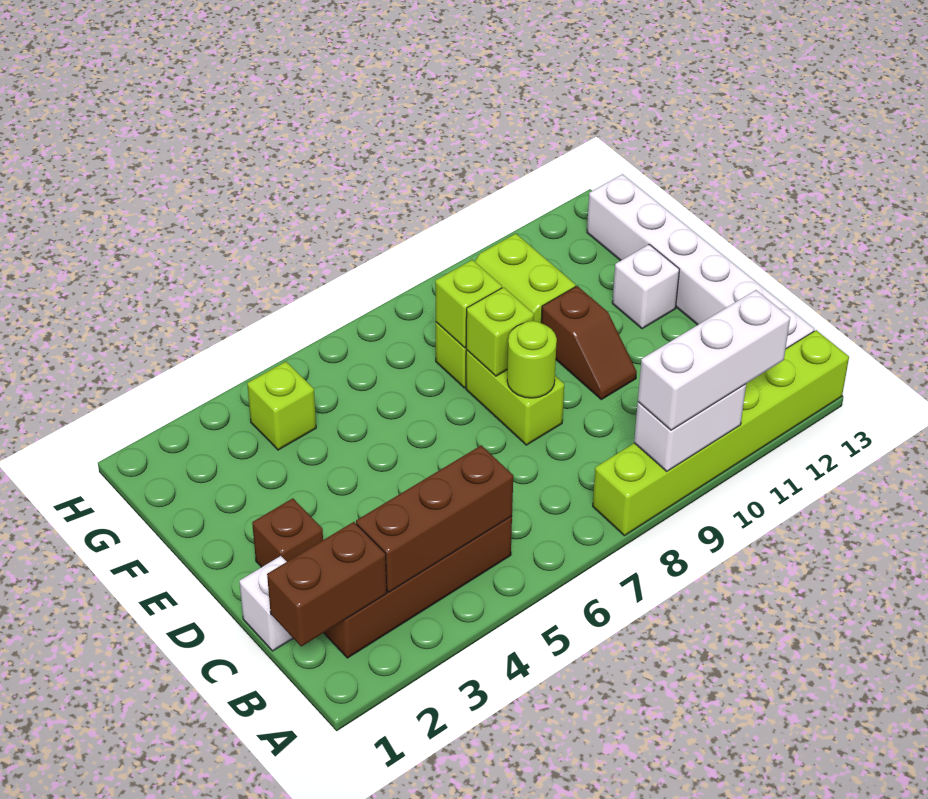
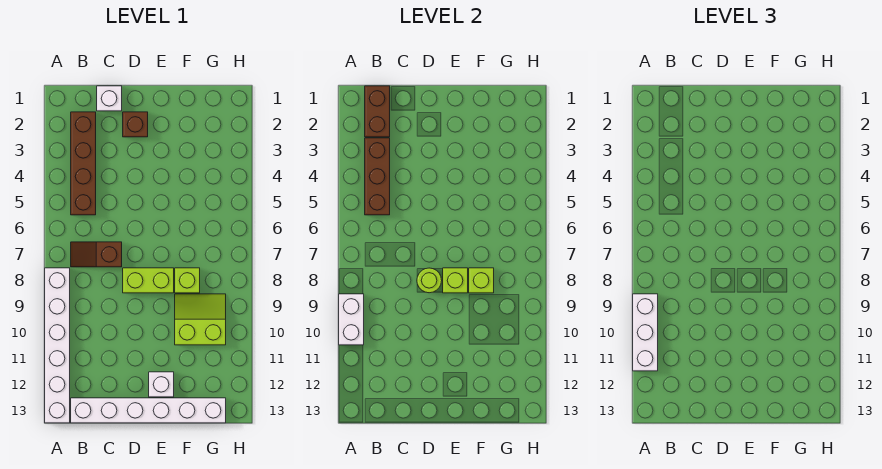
lime 1x6 brick [593,330,849,536] -> white 1x6 brick [45,268,70,423]
brown 1x2 slope [541,286,637,400] -> brown 1x2 slope moved to [71,242,122,267]
lime 1x1 brick [247,362,316,450] -> none

